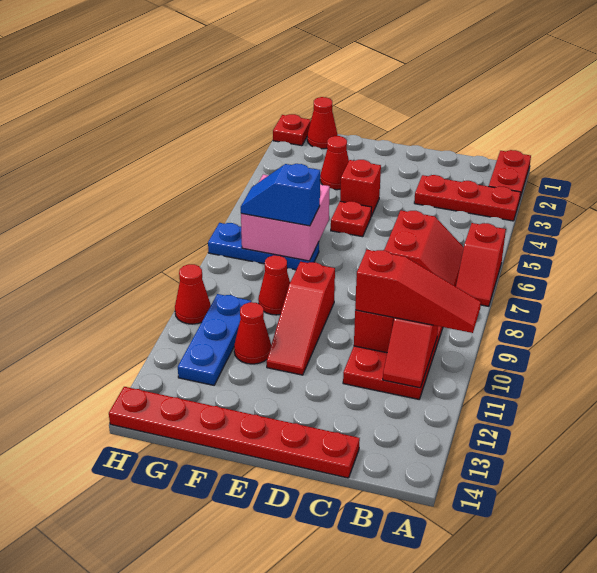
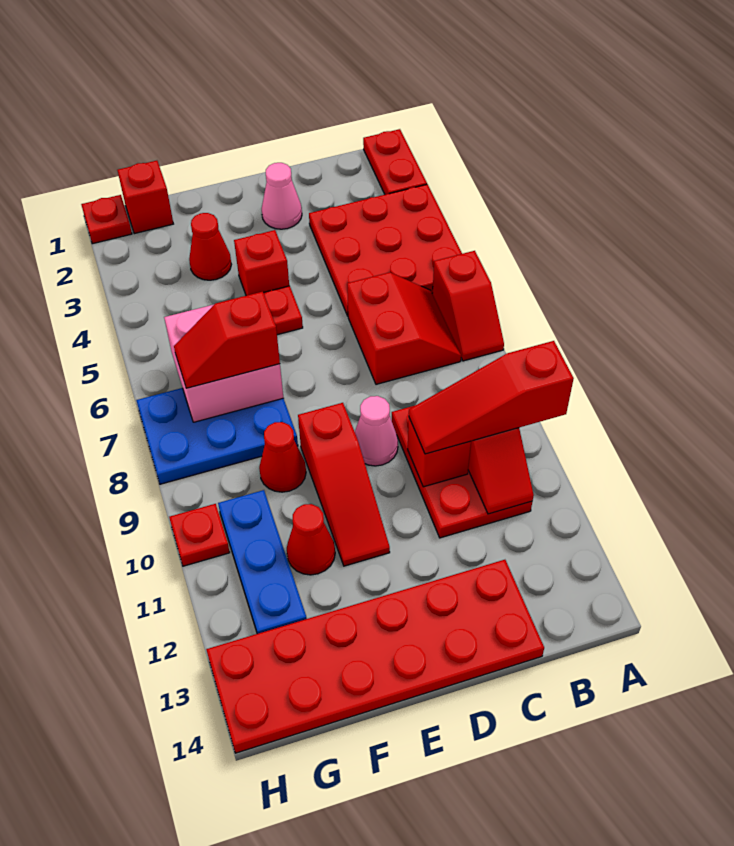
red 1x3 plate [414,175,520,221] -> red 3x3 plate [309,184,462,316]
red 1x3 slope [355,250,481,333] -> red 1x3 slope turned to [409,341,574,454]
red 1x6 plate [109,387,360,478] -> red 2x6 plate [206,560,544,753]
none -> pink 1x1 cone [262,163,302,229]
none -> pink 1x1 cone [355,396,398,466]
blue 1x3 plate [208,223,319,270] -> blue 2x3 plate [136,388,298,484]
blue 1x2 slope [241,164,320,226] -> red 1x2 slope [174,292,280,389]
red 1x1 cone [307,97,338,149] -> red 1x1 brick [117,161,173,234]
red 1x1 cone [175,264,211,324] -> red 1x1 plate [169,504,230,566]

